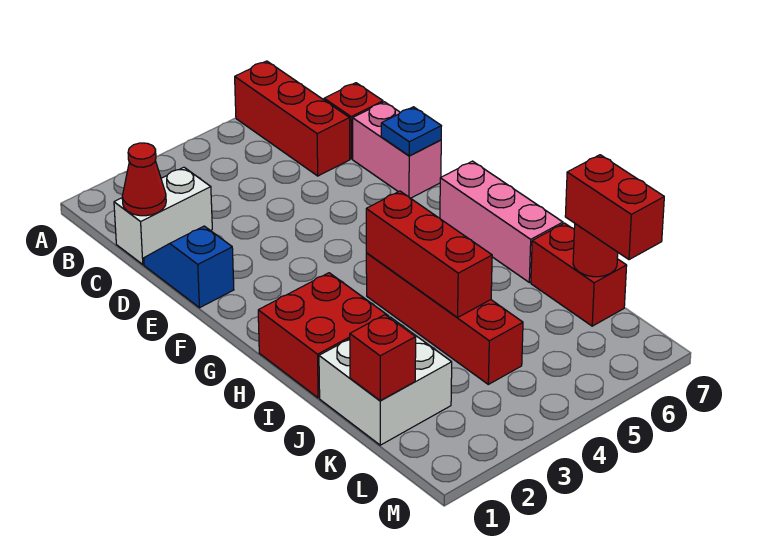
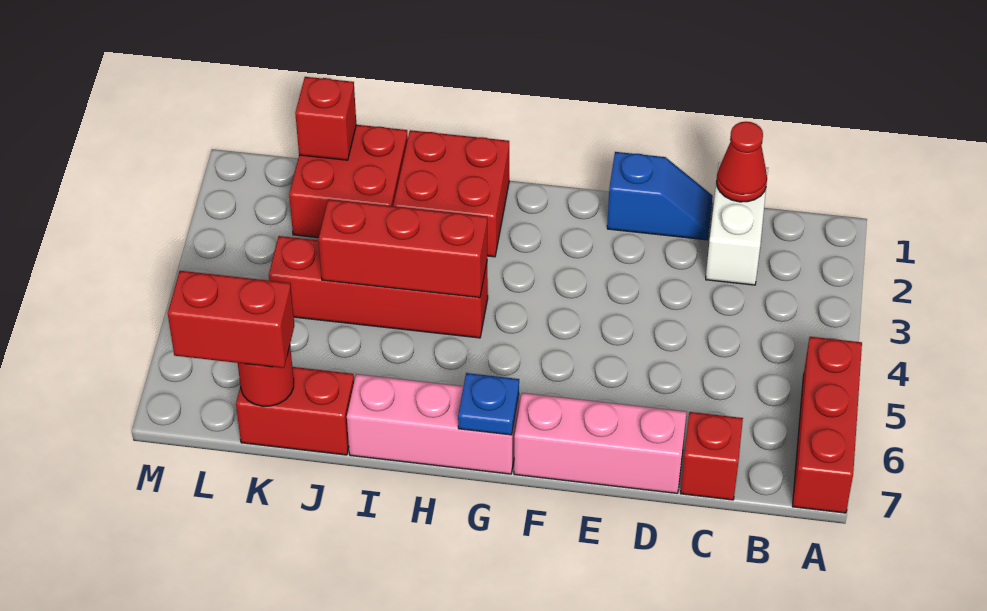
red 1x3 brick [235,61,350,176] -> red 1x3 brick turned to [792,337,862,513]
pink 1x2 brick [353,102,441,198] -> pink 1x3 brick [514,393,687,493]
blue 1x1 plate [381,107,441,156] -> blue 1x1 plate moved to [458,373,519,435]
white 2x2 brick [319,317,452,445] -> red 2x2 brick [289,125,408,238]

